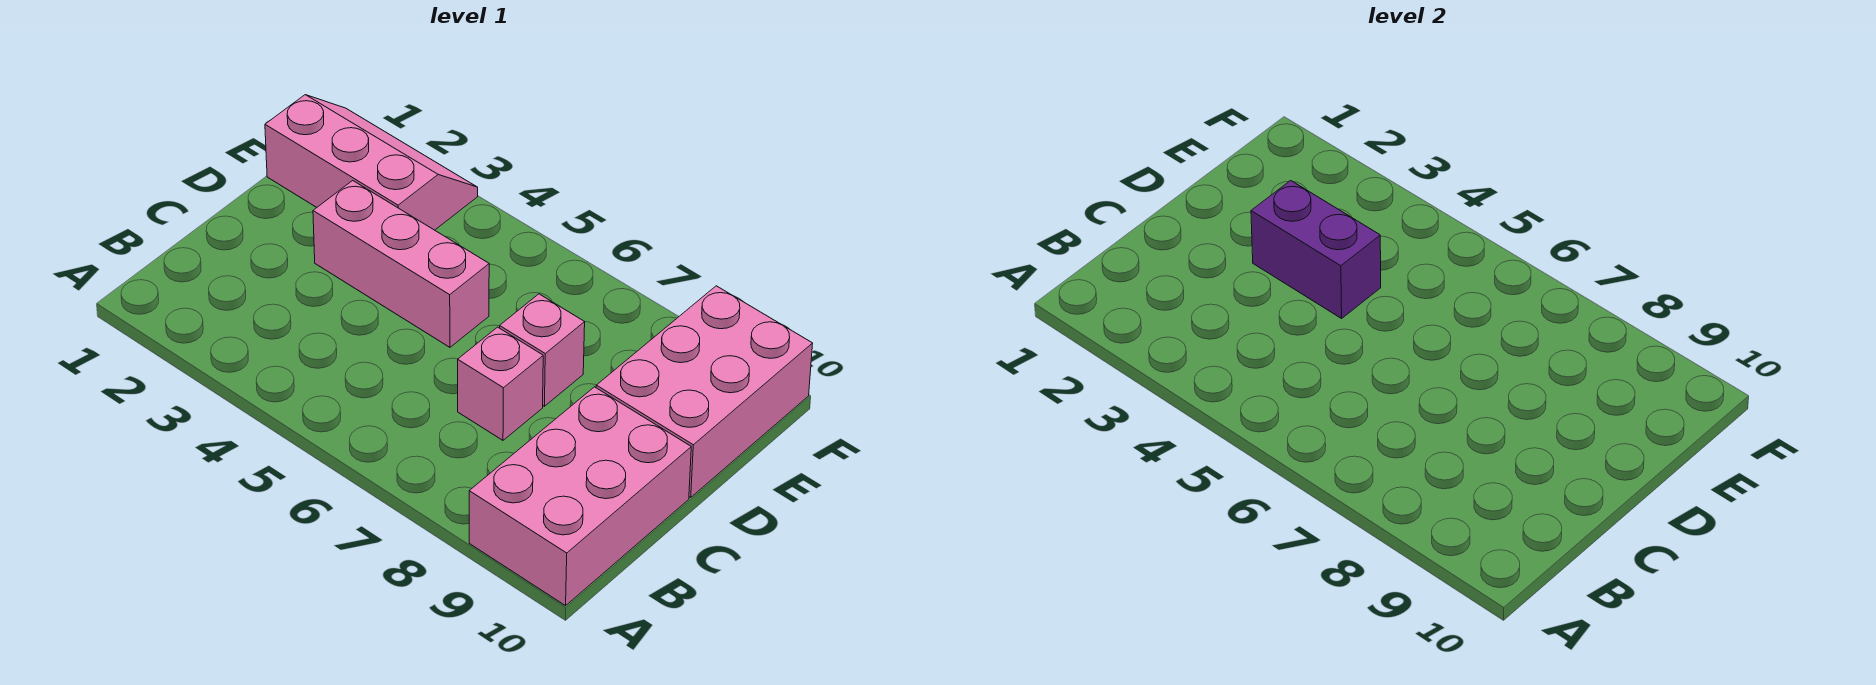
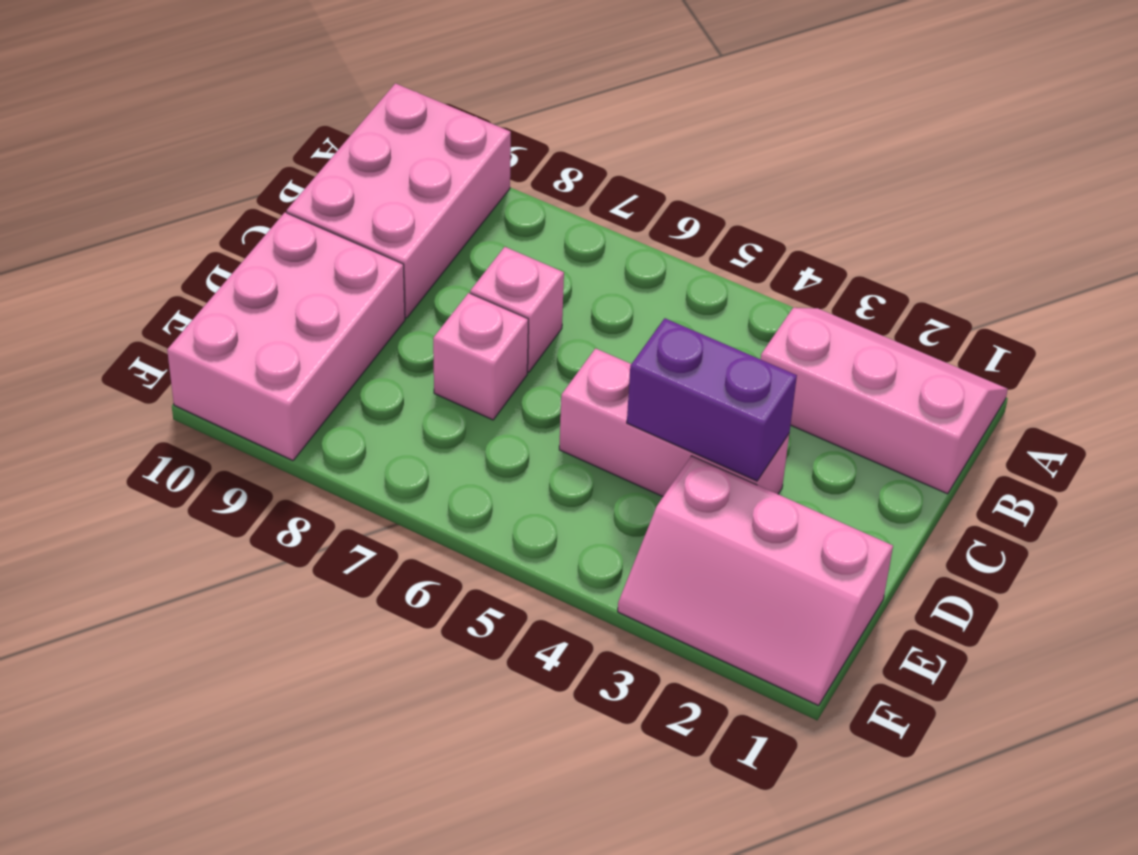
none -> pink 2x3 slope [761,308,1008,494]

